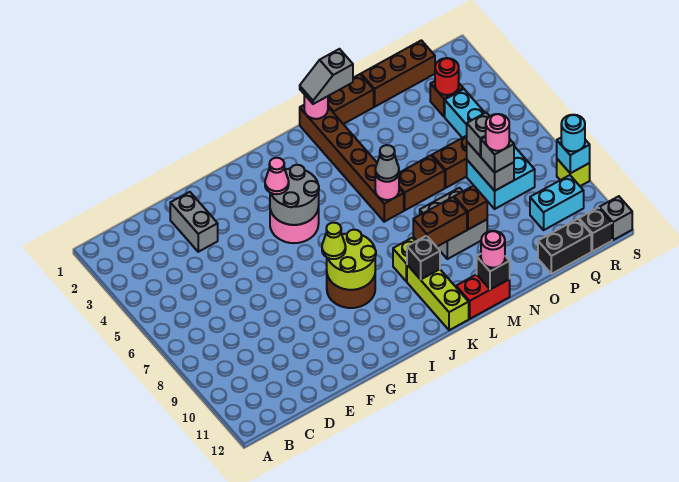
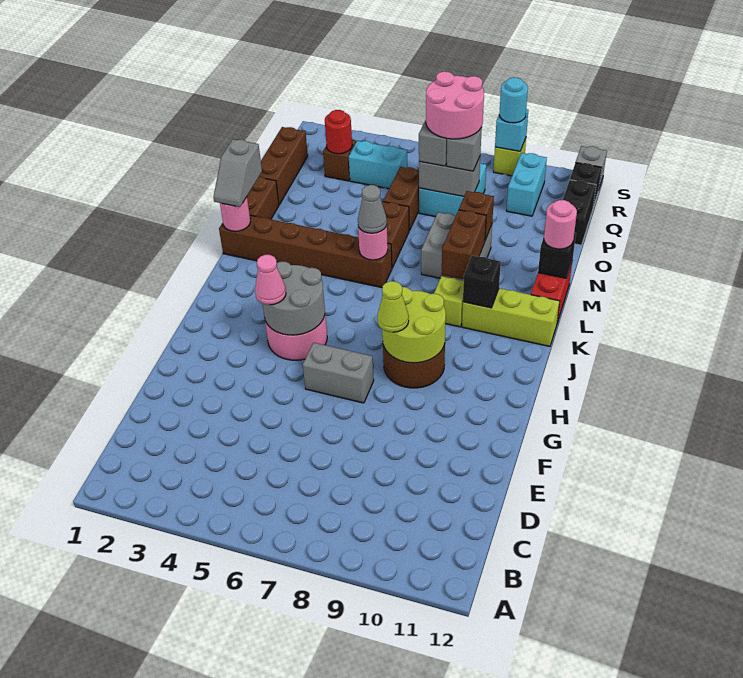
grey 1x2 brick [170,192,218,252] -> grey 1x2 brick moved to [303,343,374,403]
pink 1x1 round brick [486,114,509,151] -> pink 2x2 round brick [426,72,484,139]

